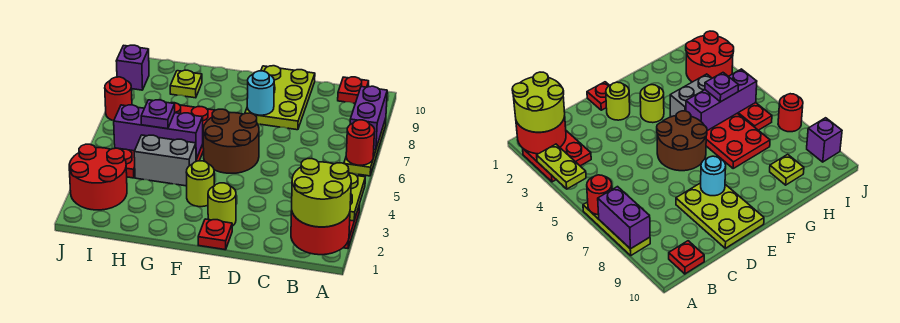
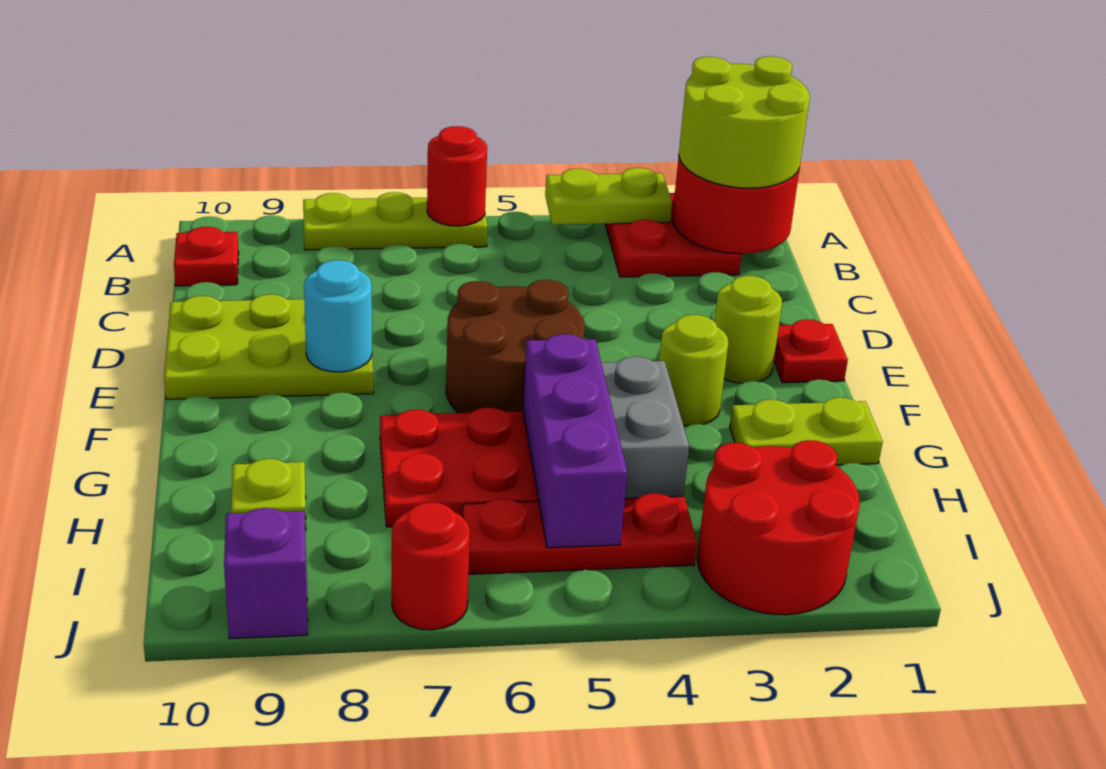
purple 1x2 brick [350,86,387,150] -> none
none -> lime 1x2 plate [730,398,883,465]
purple 1x1 plate [141,100,175,129] -> none

